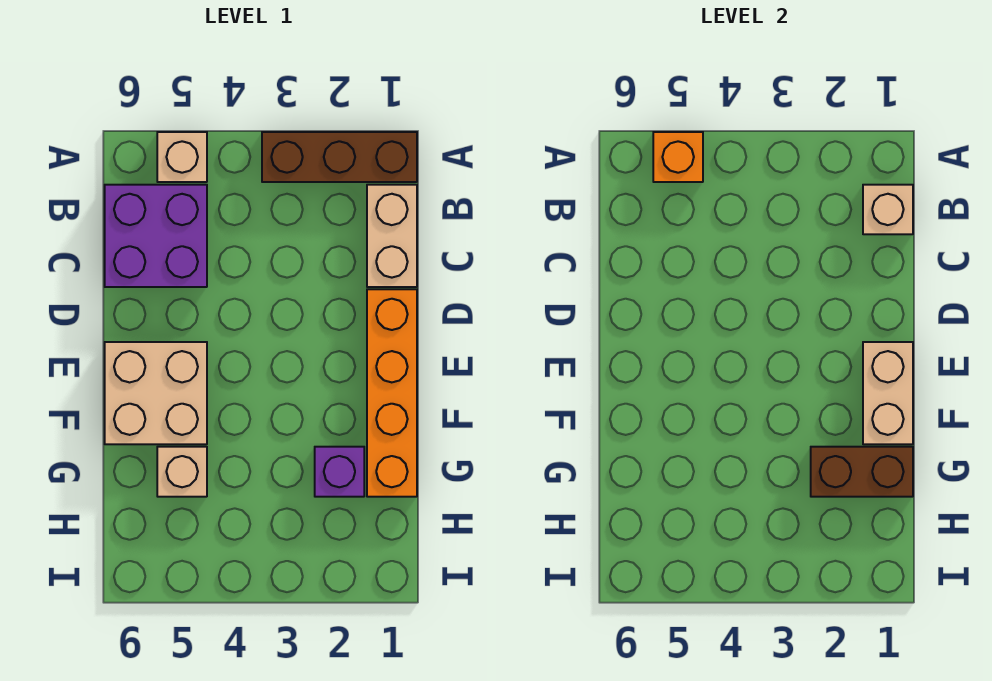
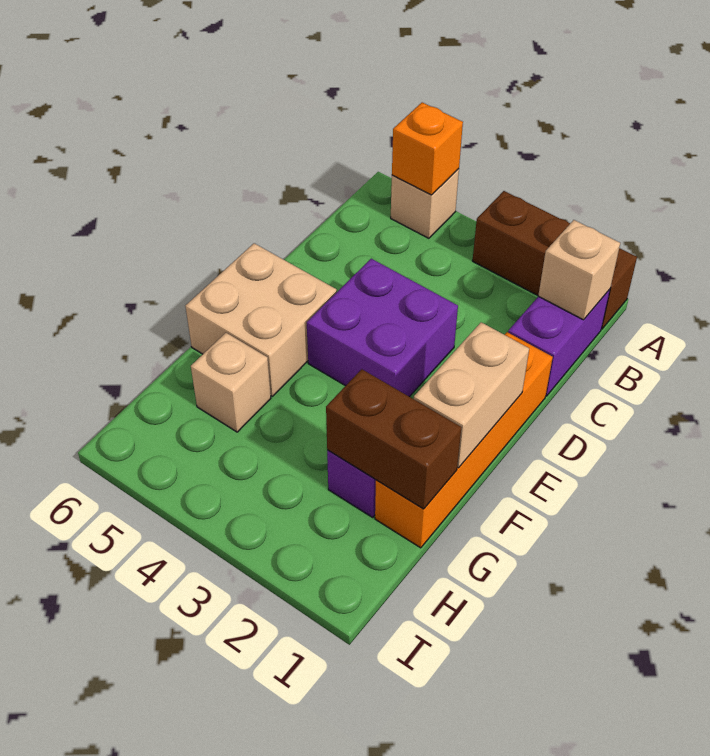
tan 1x2 brick [367,185,417,287] -> purple 1x2 brick [508,289,610,396]
purple 2x2 brick [105,185,207,287] -> purple 2x2 brick moved to [307,259,458,397]

